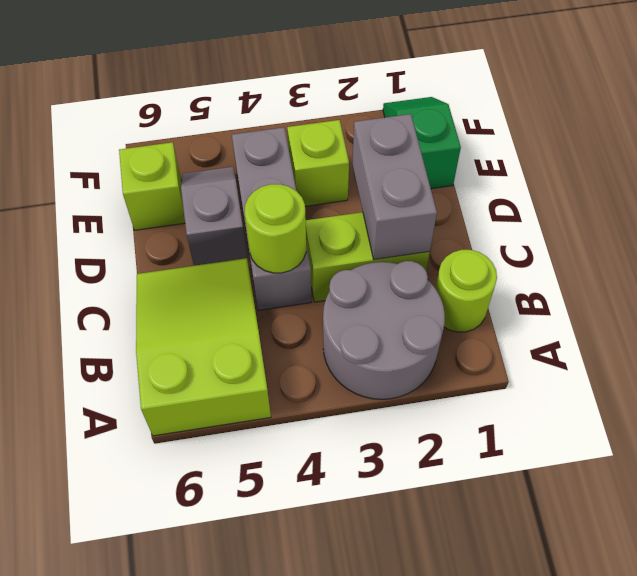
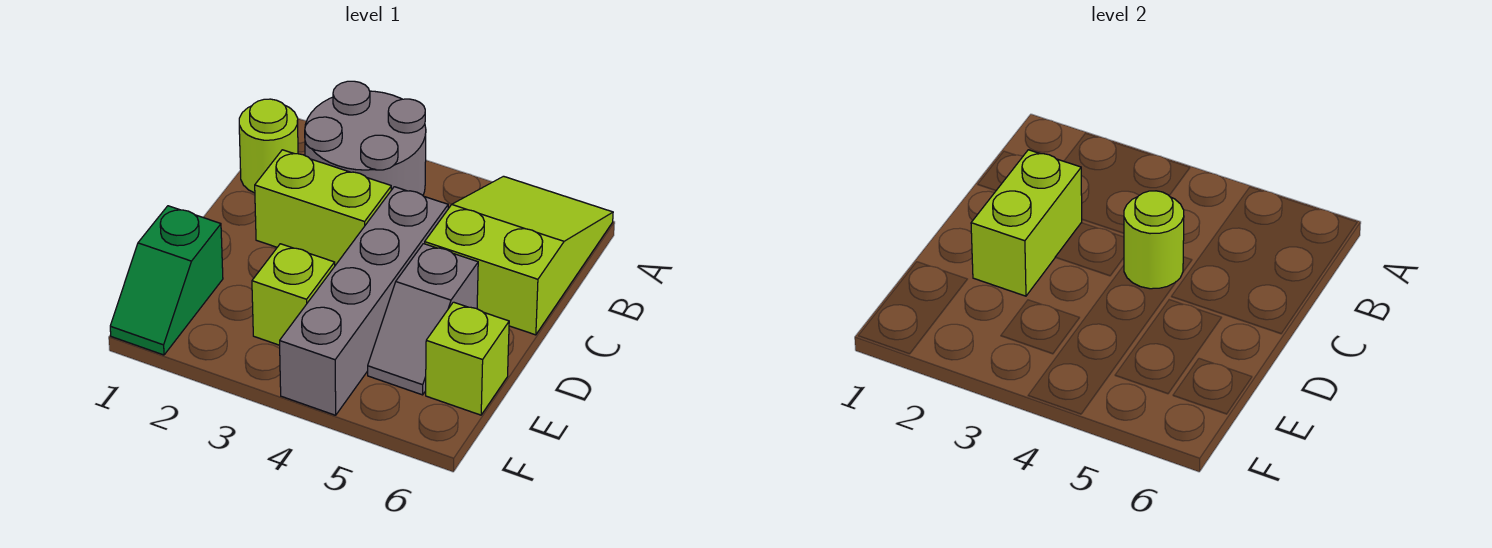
lime 2x3 slope [136,258,271,436] -> lime 2x3 slope turned to [425,176,613,335]
grey 1x2 brick [352,114,437,259] -> lime 1x2 brick [971,150,1082,296]
grey 1x3 brick [232,127,312,310] -> grey 1x4 brick [280,187,448,415]

